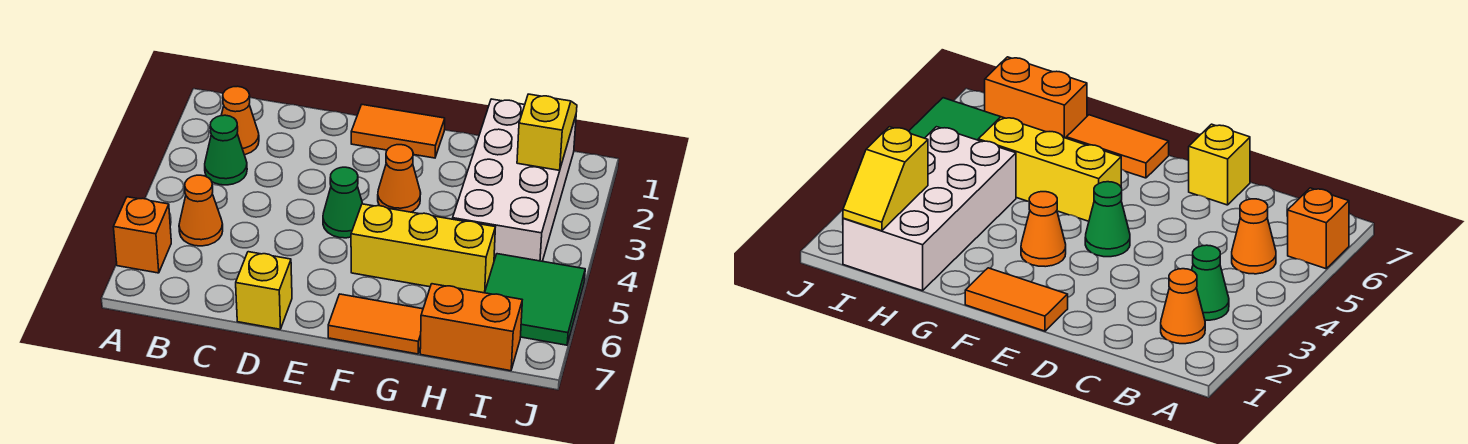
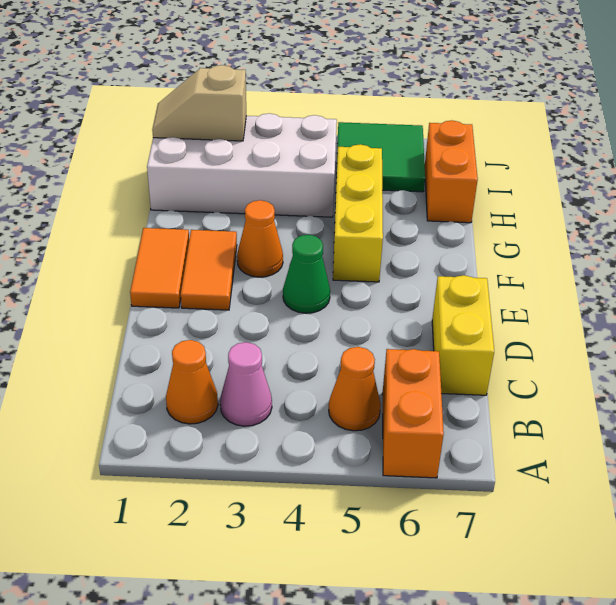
orange 1x1 brick [114,197,171,273] -> orange 1x2 brick [382,349,444,478]
green 1x1 cone [205,115,247,185] -> pink 1x1 cone [220,342,272,426]
yellow 1x1 brick [236,252,292,329] -> yellow 1x2 brick [432,275,494,395]
orange 1x2 tile [328,294,423,354] -> orange 1x2 tile moved to [181,230,237,310]
yellow 1x2 slope [517,94,577,170] -> tan 1x2 slope [152,65,246,141]

